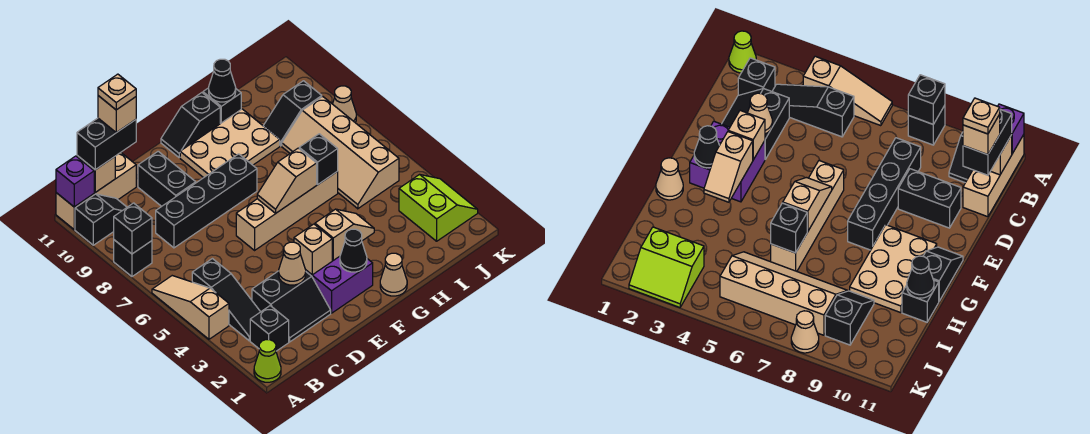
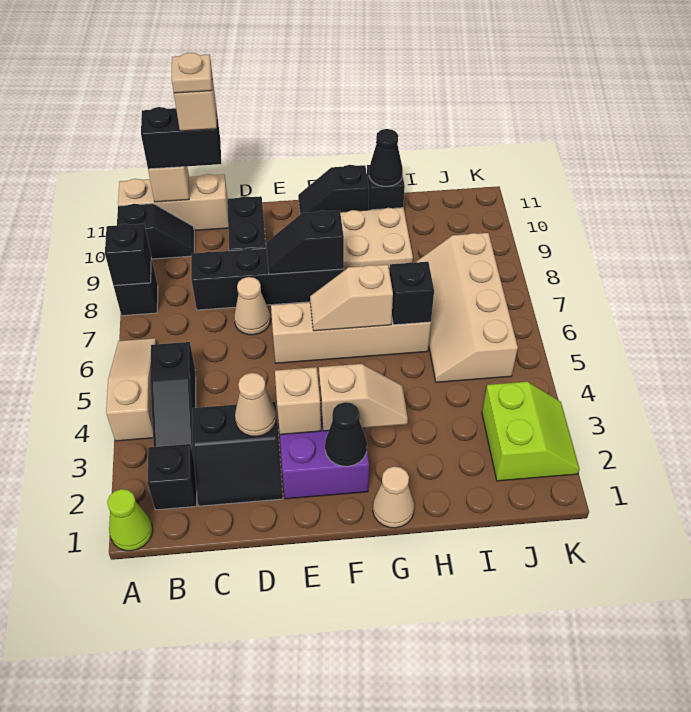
purple 1x1 brick [56,156,94,207] -> none
black 1x2 slope [263,81,322,146] -> black 1x2 slope moved to [267,210,344,274]
tan 1x1 cone [333,86,356,122] -> tan 1x1 cone moved to [234,277,271,335]

